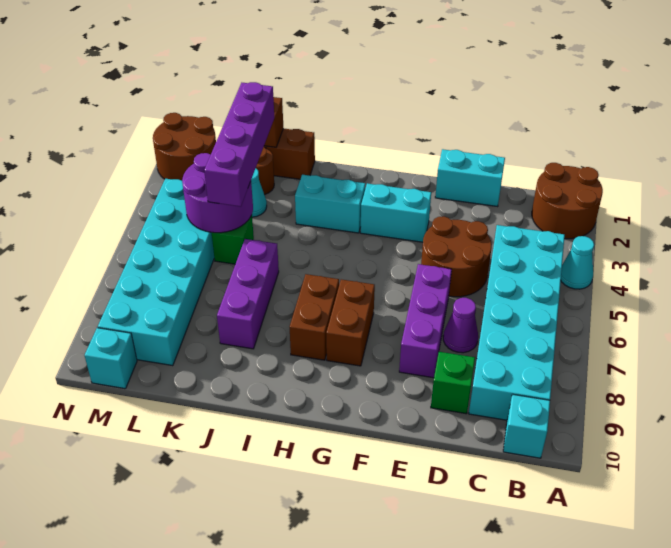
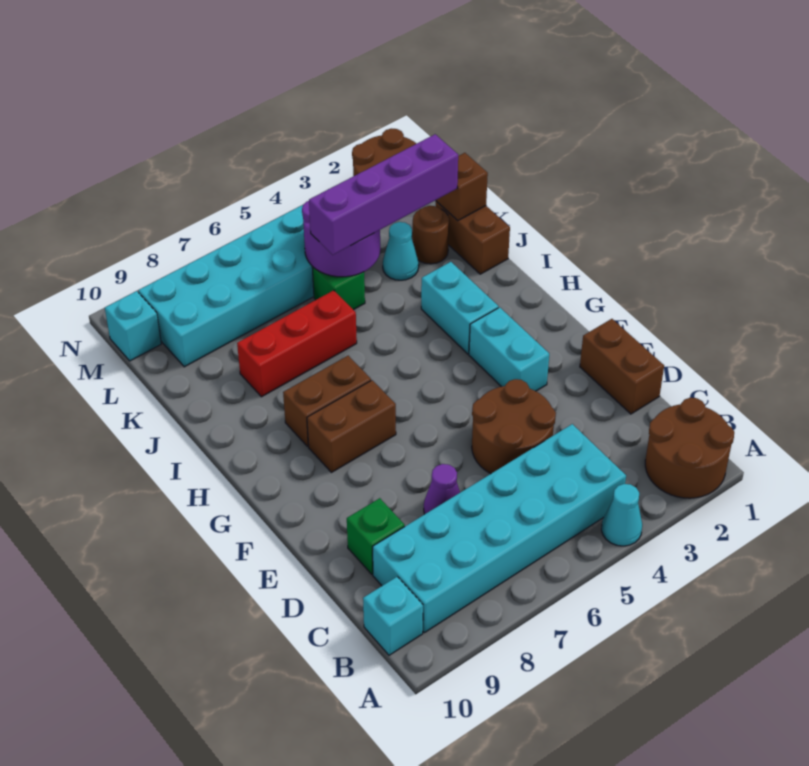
cyan 1x2 brick [435,149,505,207] -> brown 1x2 brick [580,319,664,414]
purple 1x3 brick [399,264,452,378] -> none
purple 1x3 brick [217,239,279,349] -> red 1x3 brick [237,290,357,397]

